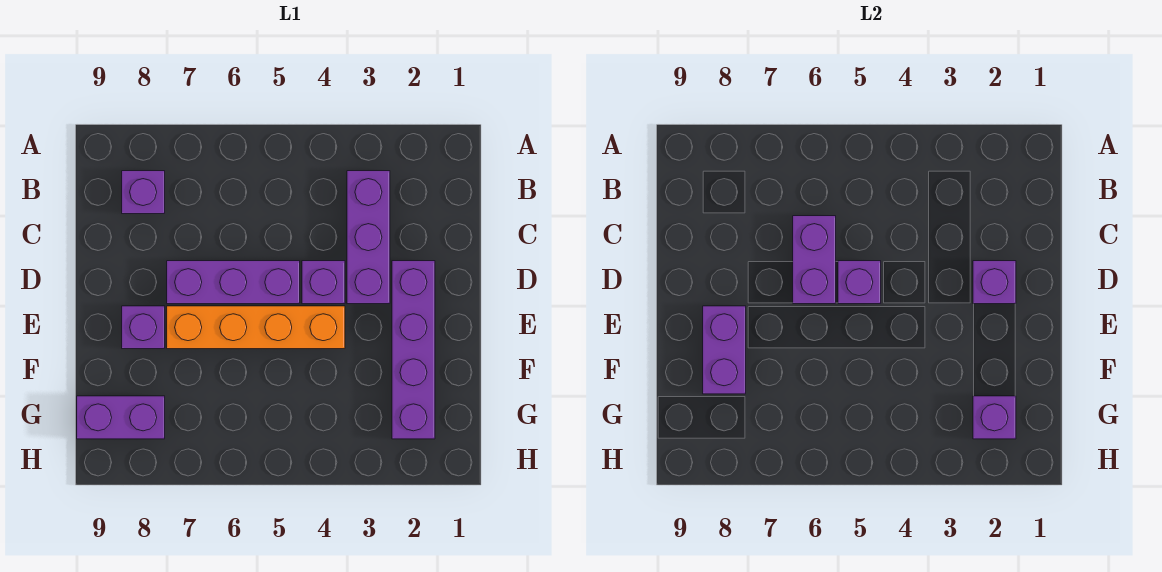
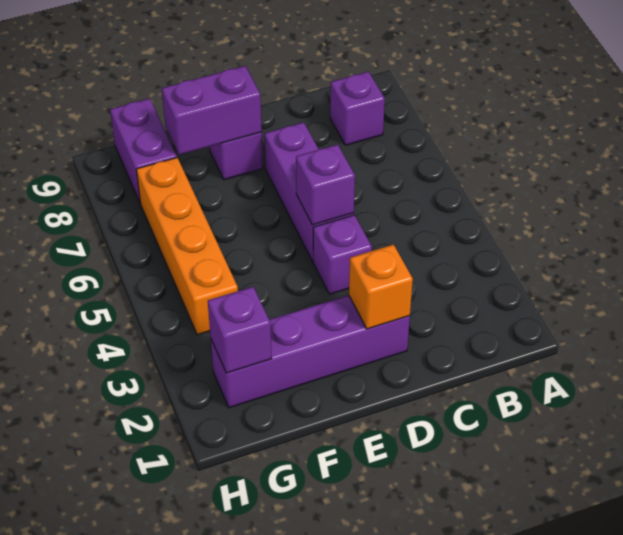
purple 1x3 brick [347,171,390,304] -> none
purple 1x2 brick [793,216,836,304] -> none
purple 1x1 brick [973,261,1016,304] -> orange 1x1 brick [349,245,413,329]
orange 1x4 brick [167,306,345,349] -> orange 1x4 brick moved to [136,158,238,335]

